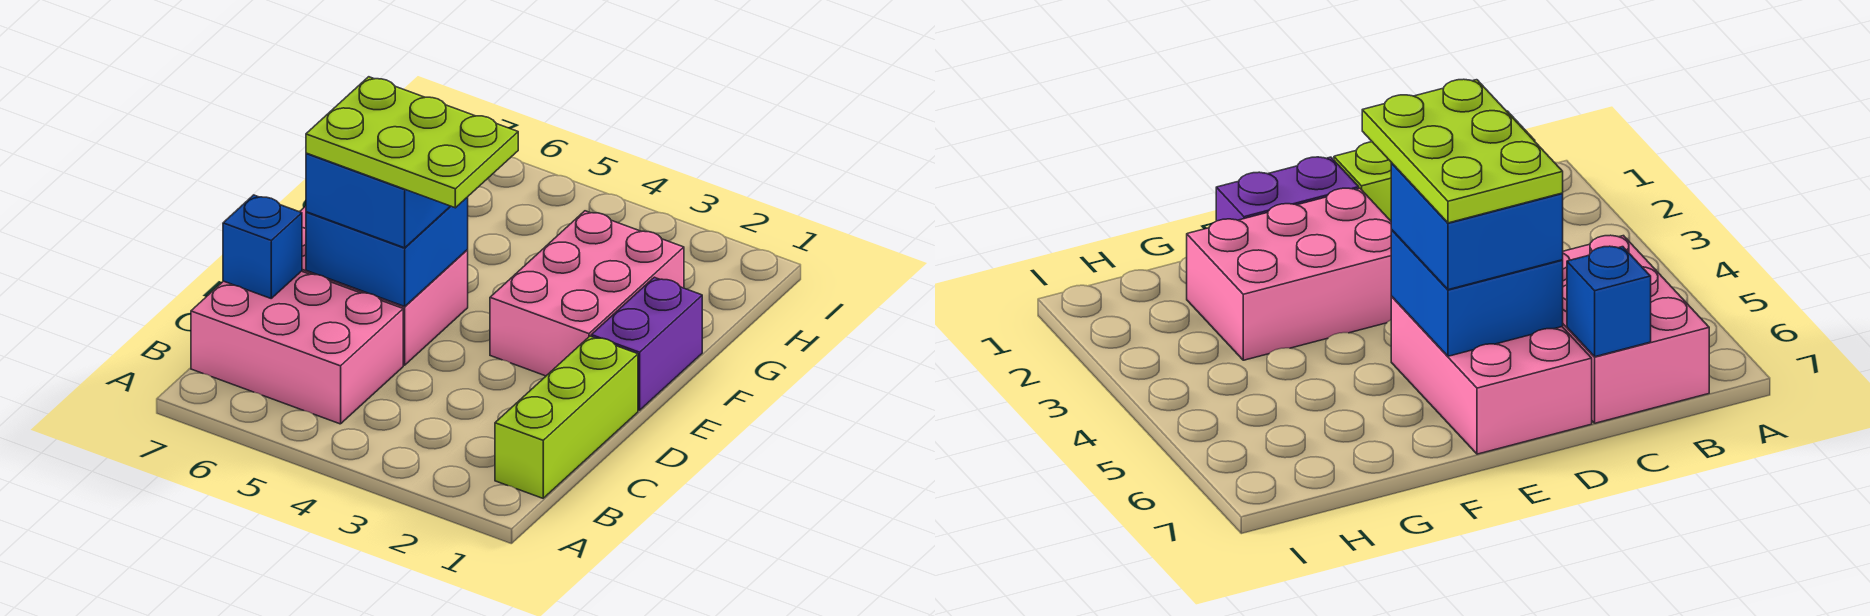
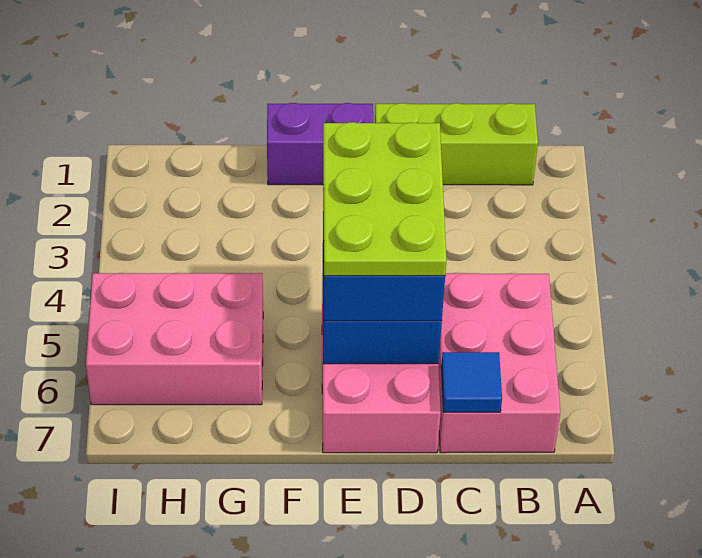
blue 1x1 brick [223,195,302,298] -> blue 1x1 tile [441,352,502,412]
pink 2x3 brick [490,211,684,376] -> pink 2x3 brick moved to [86,273,263,405]

